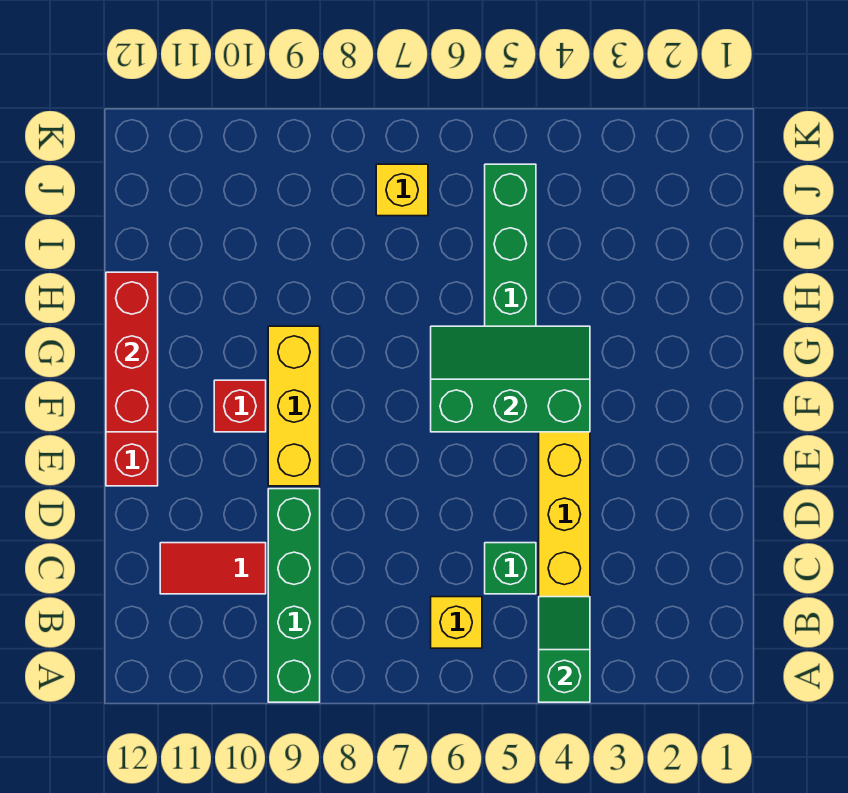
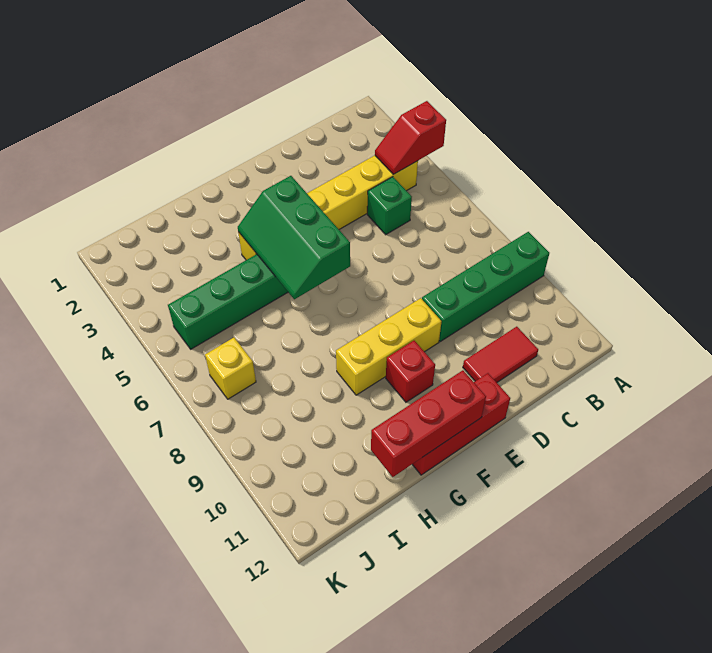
green 1x2 slope [539,597,590,702] -> red 1x2 slope [375,101,446,174]
yellow 1x1 brick [431,597,482,648] -> none
red 1x2 tile [160,543,266,594] -> red 1x2 tile turned to [463,327,538,382]

